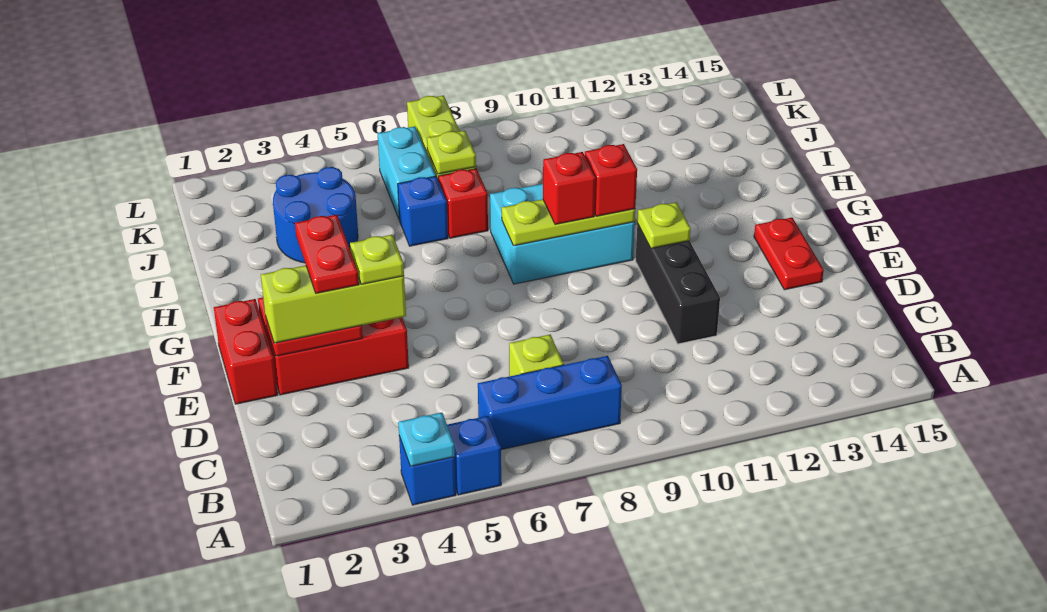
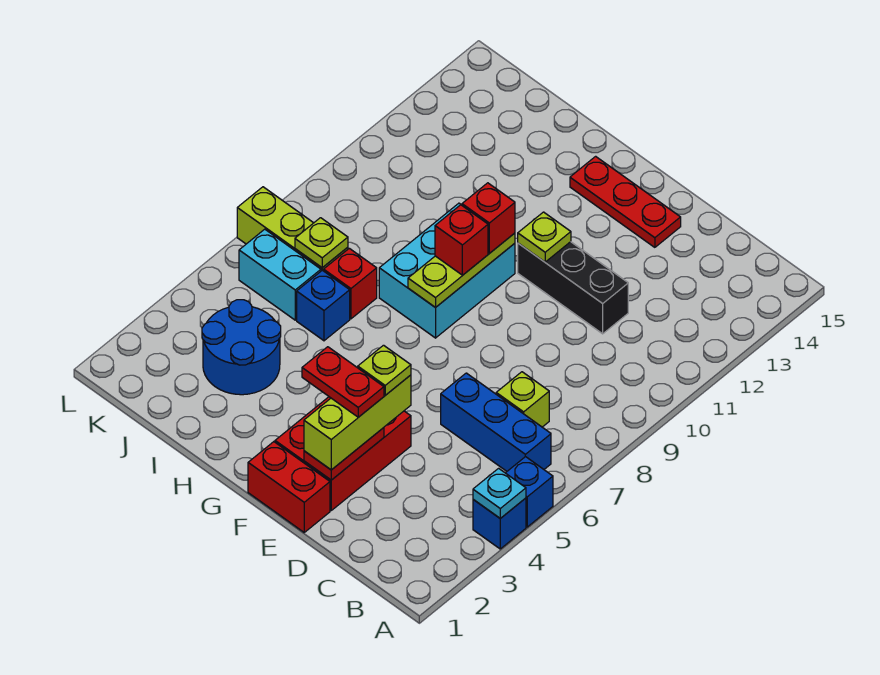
blue 1x3 brick [478,356,622,450] -> blue 1x3 brick turned to [441,373,551,471]
red 1x2 plate [754,218,824,290] -> red 1x3 plate [570,156,681,247]

